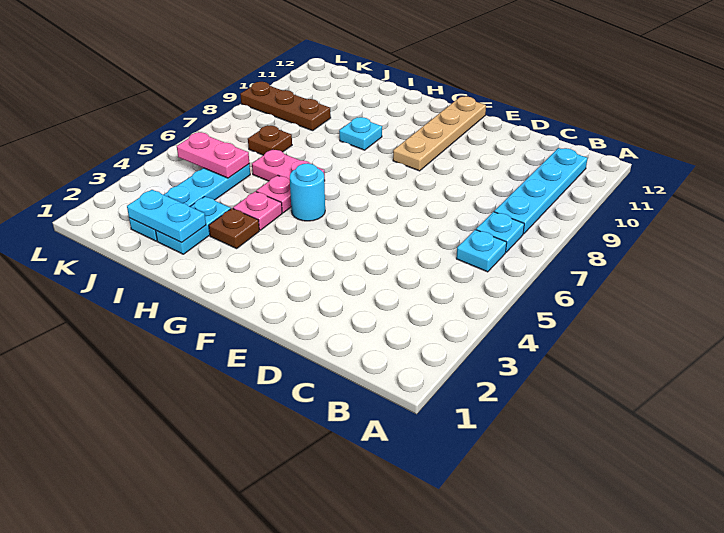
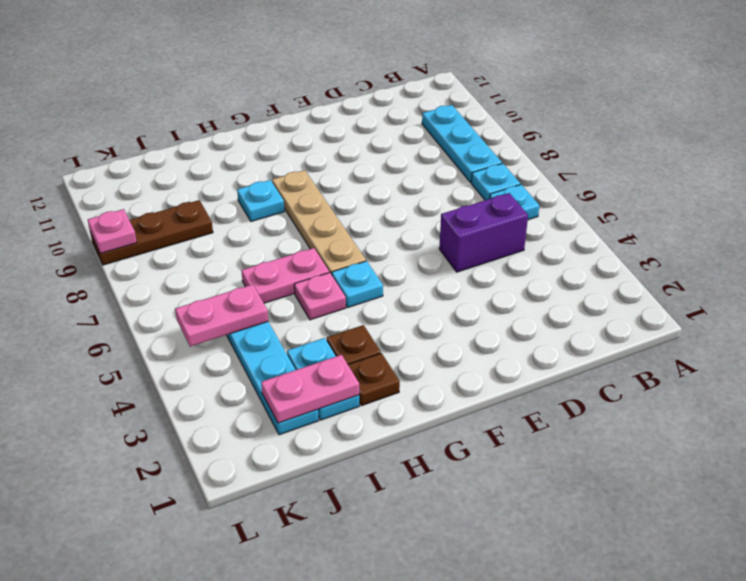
cyan 1x4 plate [494,148,588,234] -> cyan 1x3 plate [422,105,502,182]
none -> purple 1x2 brick [439,193,528,272]
tan 1x4 plate [393,96,486,171] -> tan 1x4 plate moved to [272,170,366,275]
cyan 1x1 round brick [290,163,325,221] -> cyan 1x1 plate [332,261,383,307]
pink 1x1 plate [233,191,282,230] -> pink 1x1 plate moved to [88,209,137,253]
cyan 1x2 plate [127,190,206,242] -> pink 1x2 plate [261,355,359,423]
brown 1x1 plate [248,125,292,155] -> brown 1x1 plate moved to [348,353,400,406]

